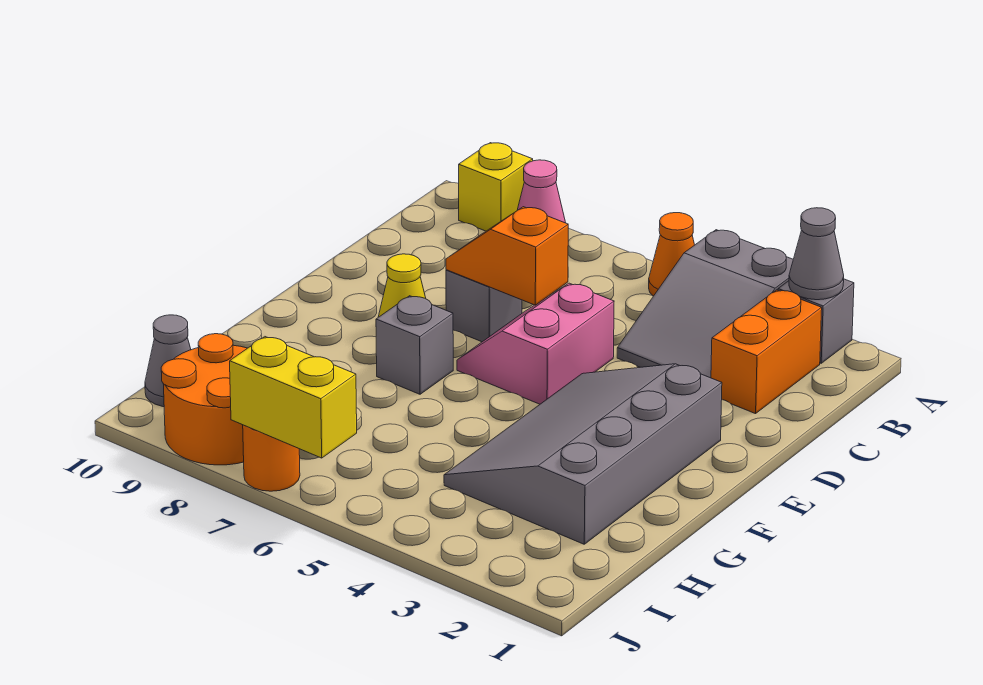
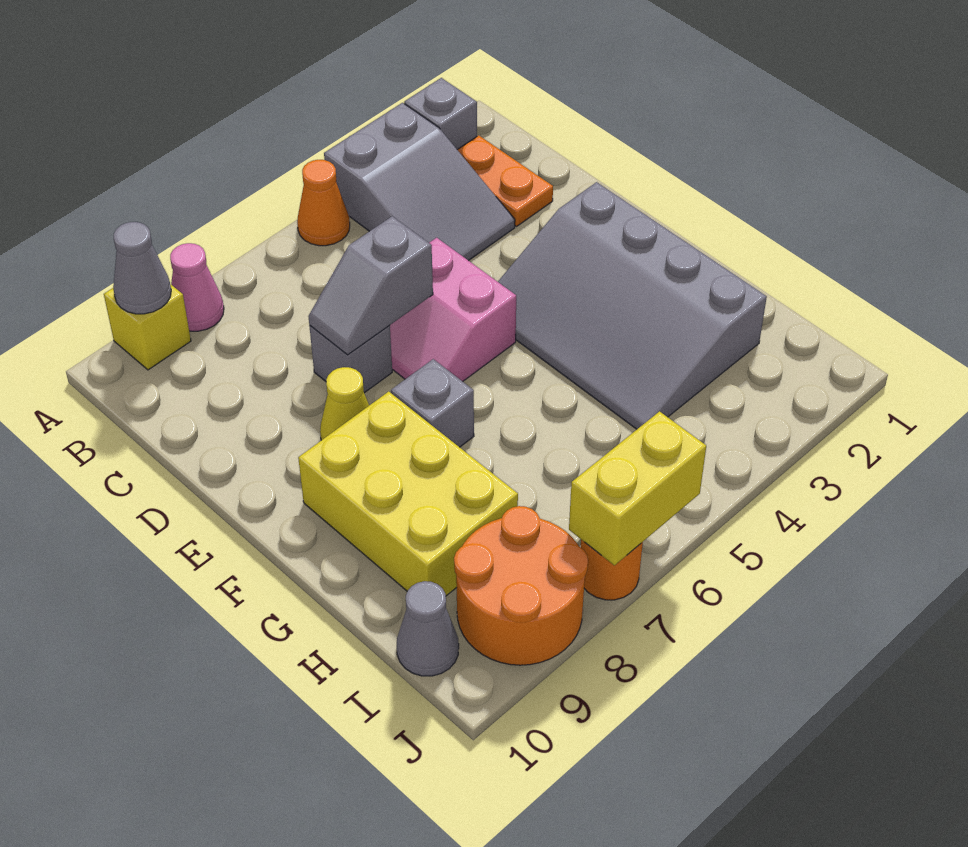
grey 1x1 cone [789,208,844,300] -> grey 1x1 cone moved to [113,222,171,314]
orange 1x2 brick [711,290,822,414] -> orange 1x2 plate [457,135,553,226]
orange 1x2 slope [446,207,568,305] -> grey 1x2 slope [308,216,433,355]
none -> yellow 2x3 brick [298,391,518,596]

